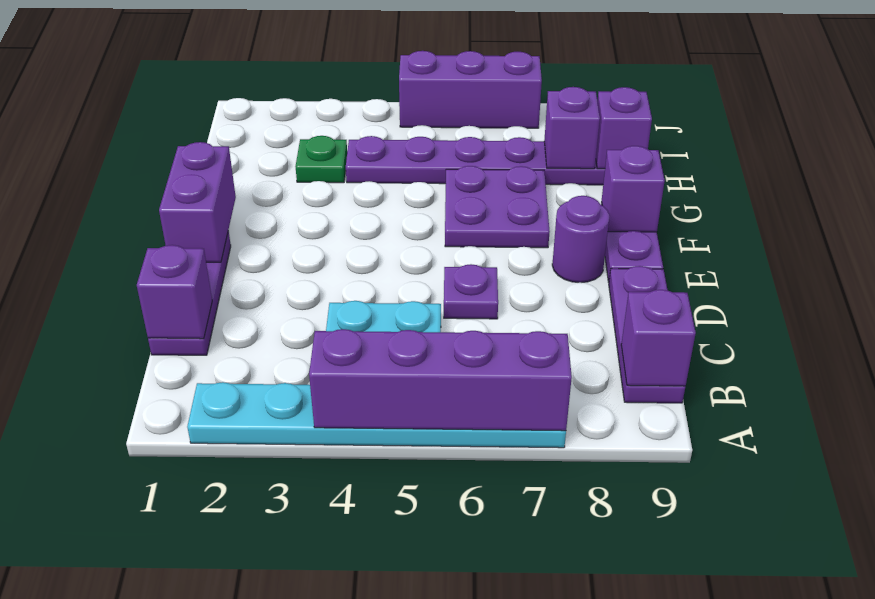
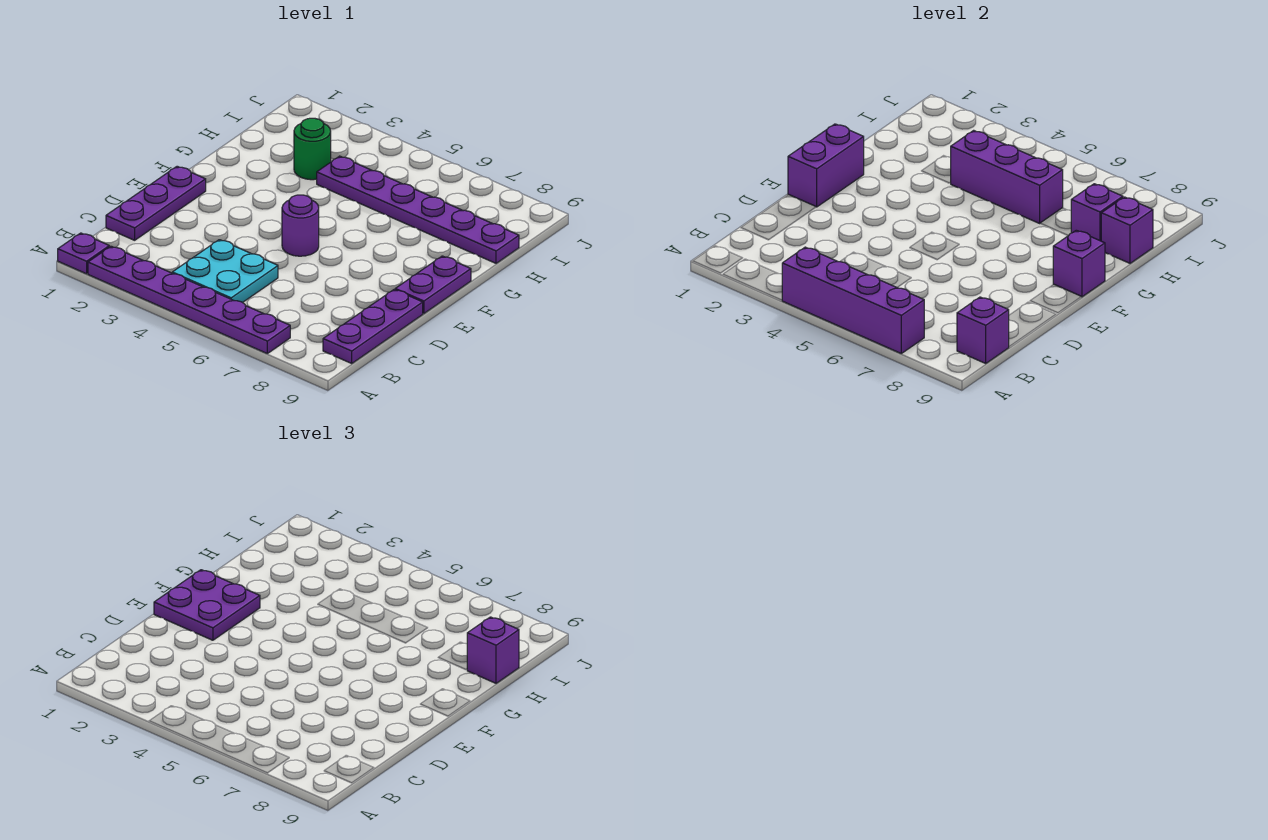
cyan 1x6 plate [187,382,566,448] -> purple 1x6 plate [88,246,290,353]
purple 1x1 brick [137,245,212,339] -> purple 1x1 brick moved to [467,617,519,683]
purple 1x1 plate [444,264,498,319] -> purple 1x1 plate moved to [58,233,109,274]
purple 1x1 round brick [552,196,610,283] -> purple 1x1 round brick moved to [282,195,319,256]
purple 2x2 plate [445,166,550,248] -> purple 2x2 plate moved to [154,570,260,640]
green 1x1 plate [295,136,347,183] -> green 1x1 round brick [294,118,331,180]
purple 1x3 brick [399,51,542,128] -> purple 1x3 brick moved to [951,130,1063,223]

